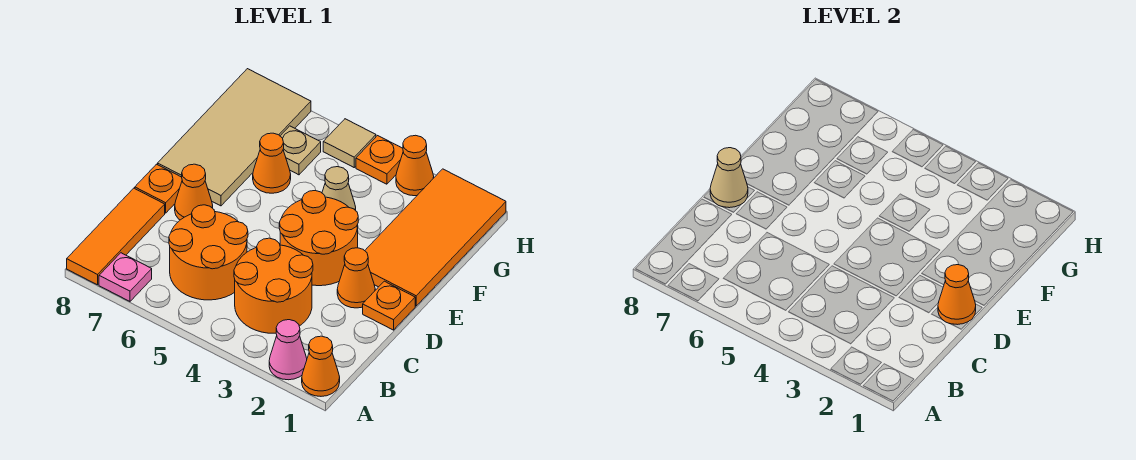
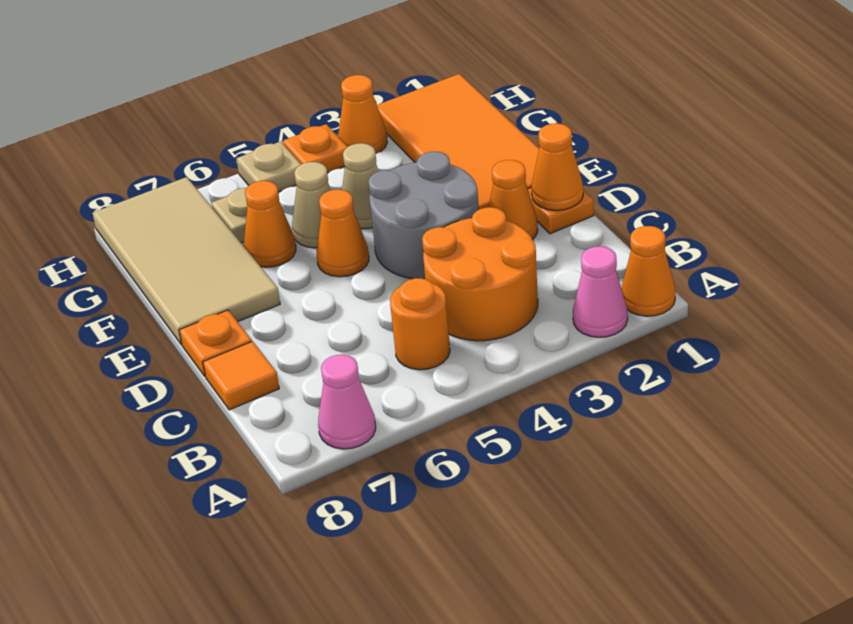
pink 1x1 plate [99,253,152,301] -> pink 1x1 cone [318,355,376,449]
orange 1x3 tile [67,188,165,285] -> orange 1x1 tile [203,341,279,410]
orange 2x2 round brick [169,205,248,300] -> orange 1x1 round brick [390,278,450,370]
orange 2x2 round brick [279,191,358,286] -> grey 2x2 round brick [368,152,479,279]
orange 1x1 cone [175,164,213,220] -> orange 1x1 cone moved to [317,189,369,277]
tan 1x1 cone [710,148,748,208] -> tan 1x1 cone moved to [292,162,331,248]
tan 1x1 tile [323,119,376,167] -> tan 1x1 plate [237,142,301,192]

